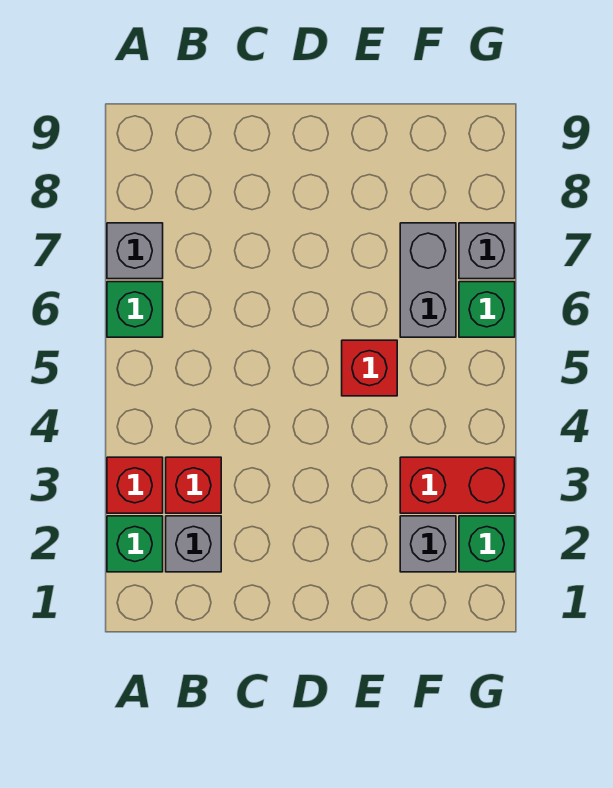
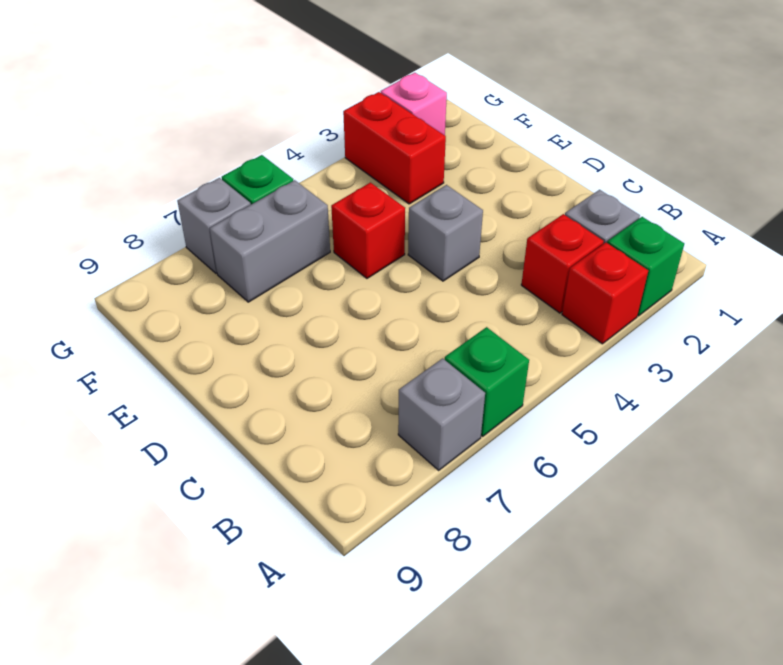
grey 1x1 brick [400,516,456,572] -> grey 1x1 brick moved to [408,185,483,281]
green 1x1 brick [459,516,515,572] -> pink 1x1 brick [381,73,447,135]

